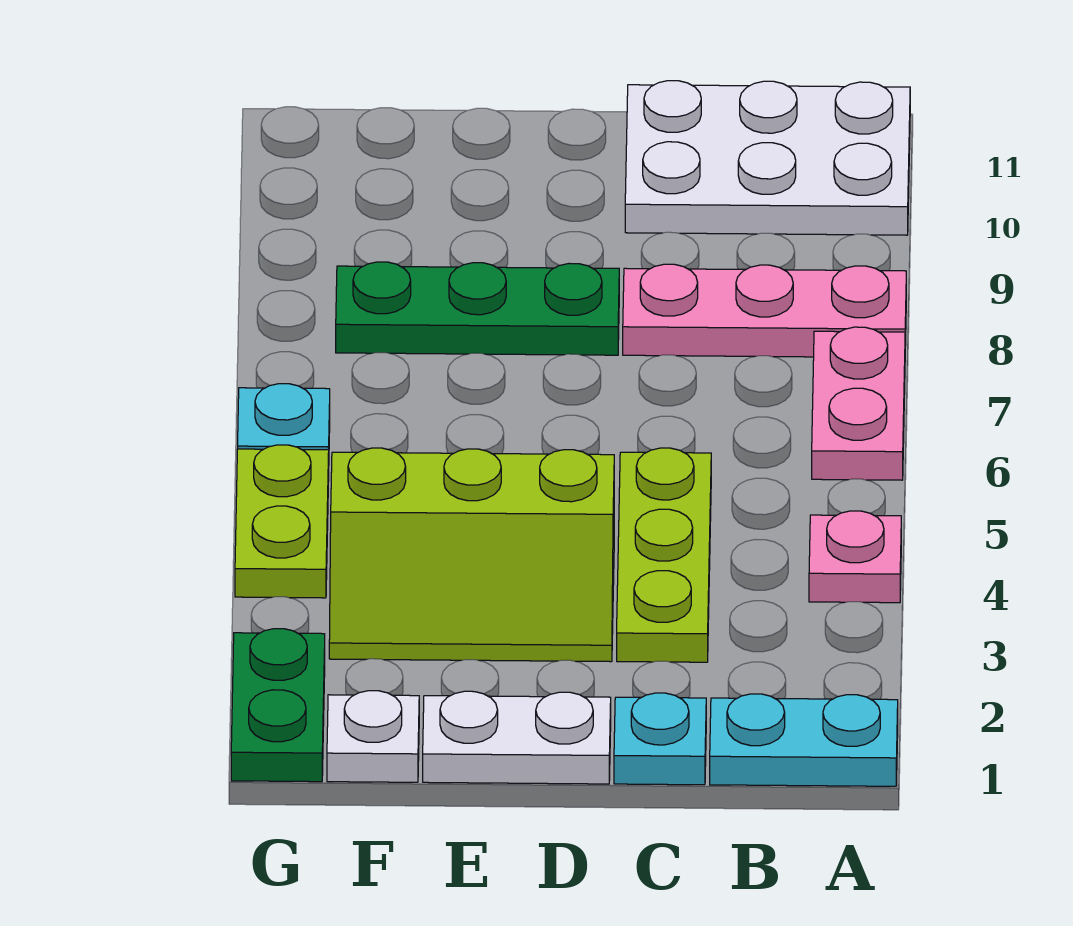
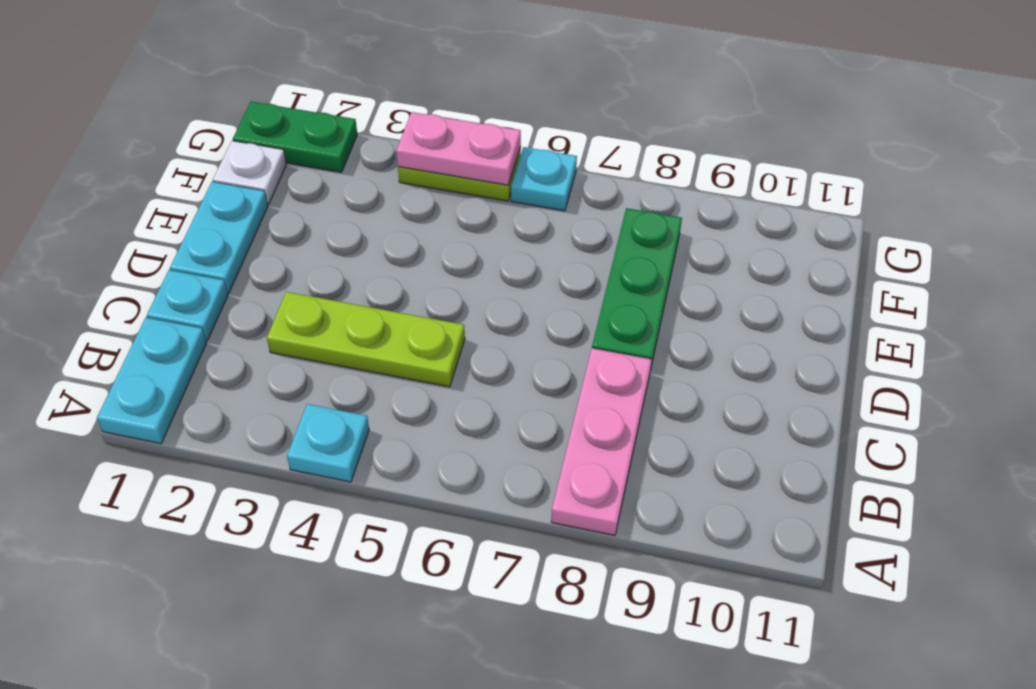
pink 1x1 plate [809,511,901,603] -> cyan 1x1 plate [287,404,369,482]
pink 1x2 plate [812,327,905,480] -> pink 1x2 plate moved to [396,112,521,185]
white 2x3 plate [625,81,910,235] -> none
white 1x2 plate [423,691,611,784] -> cyan 1x2 plate [170,182,268,293]
lime 2x3 slope [329,448,614,662] -> none

